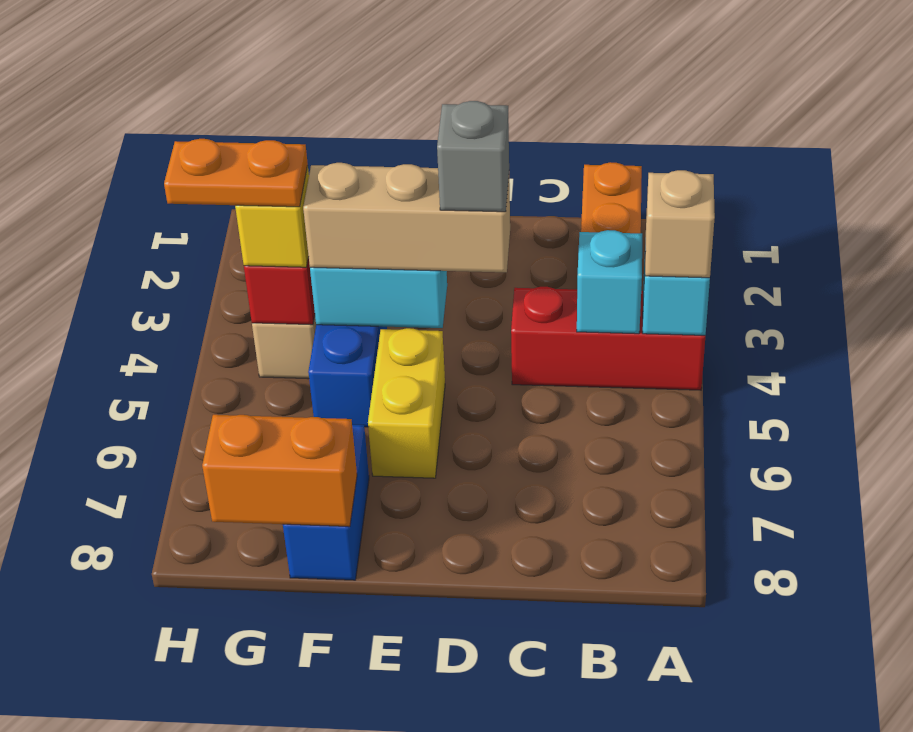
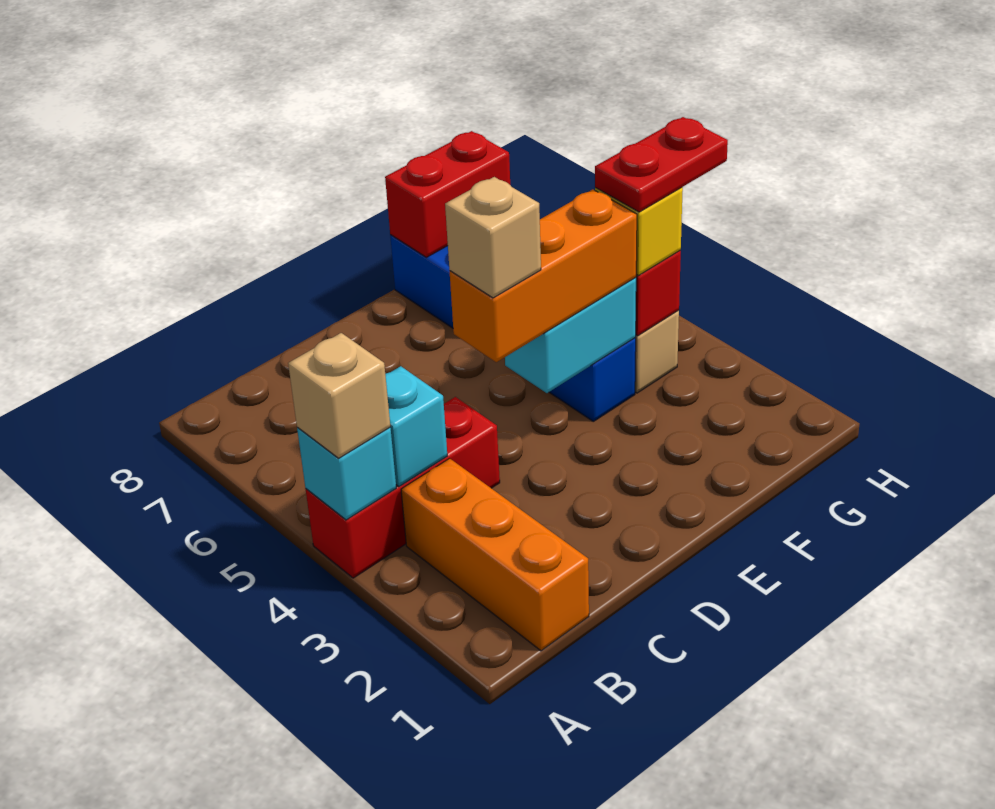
tan 1x3 brick [303,163,510,272] -> orange 1x3 brick [450,189,637,362]
grey 1x1 brick [437,101,509,212] -> tan 1x1 brick [445,177,541,298]
yellow 1x2 brick [368,328,445,478] -> none
orange 1x2 brick [202,415,357,527] -> red 1x2 brick [385,131,510,257]
orange 1x2 plate [164,139,308,207] -> red 1x2 plate [595,117,728,212]

